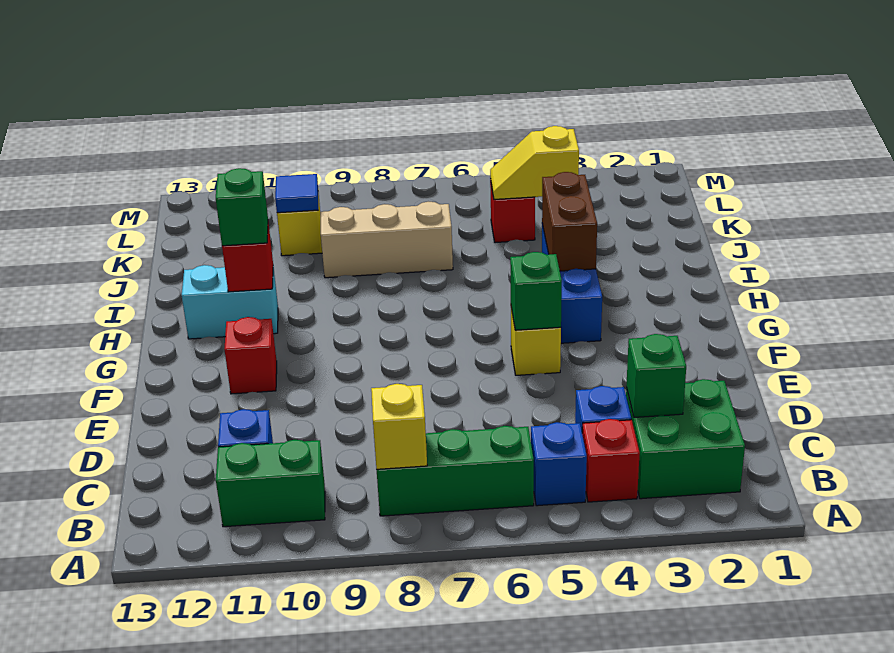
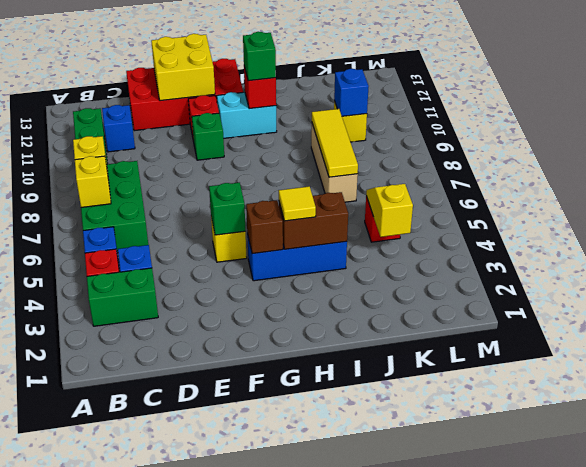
green 2x2 brick [626,379,745,499] -> green 1x2 brick [87,268,158,326]
green 1x3 brick [377,426,534,516] -> green 2x3 brick [81,161,148,253]
none -> yellow 1x1 brick [75,156,111,207]
green 1x1 brick [626,334,686,417] -> green 1x1 brick moved to [192,113,224,160]
none -> red 2x4 brick [126,59,243,131]
none -> yellow 2x2 brick [151,34,215,101]
none -> brown 1x1 brick [246,200,283,254]
none -> yellow 1x1 tile [279,186,316,221]
cyan 1x2 brick [182,265,278,339] -> cyan 1x2 brick turned to [217,92,277,138]
none -> yellow 1x3 tile [312,109,358,177]
blue 1x1 tile [275,174,318,213] -> blue 1x1 brick [334,69,369,116]

